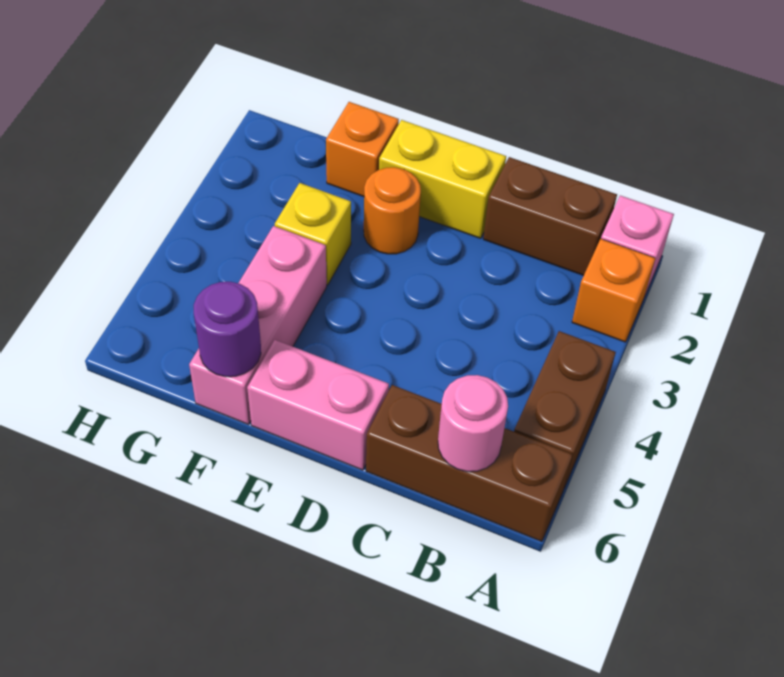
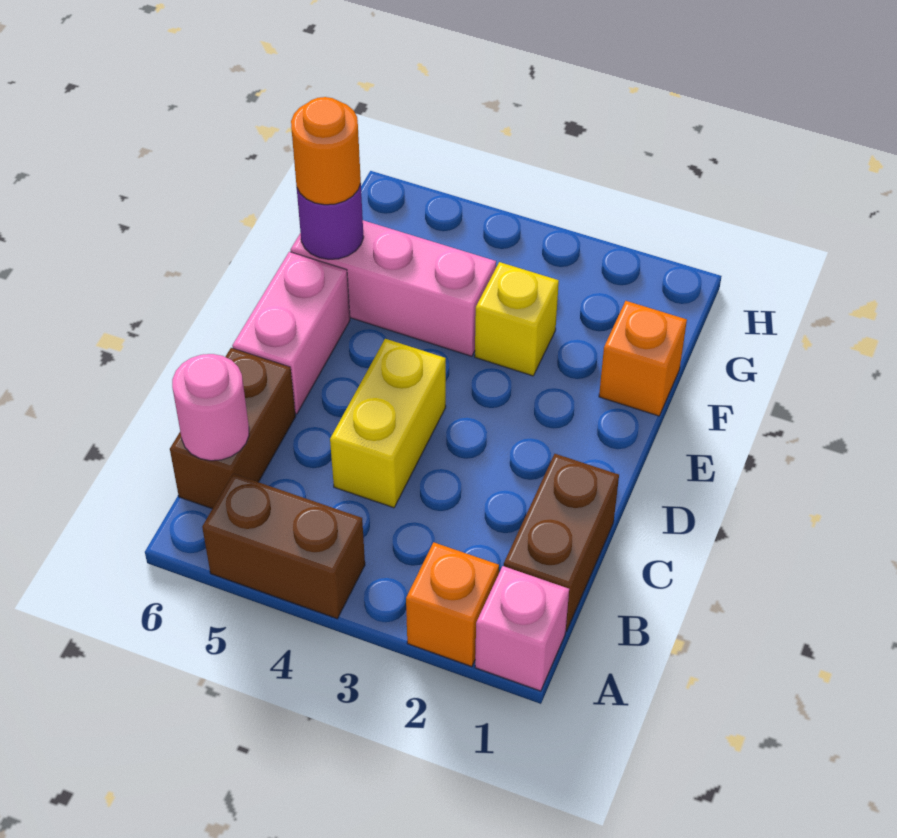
brown 1x3 brick [366,385,573,541] -> brown 1x2 brick [170,348,296,509]
yellow 1x2 brick [379,120,506,238] -> yellow 1x2 brick moved to [330,339,446,508]
orange 1x1 round brick [364,167,421,254] -> orange 1x1 round brick moved to [291,97,361,205]

